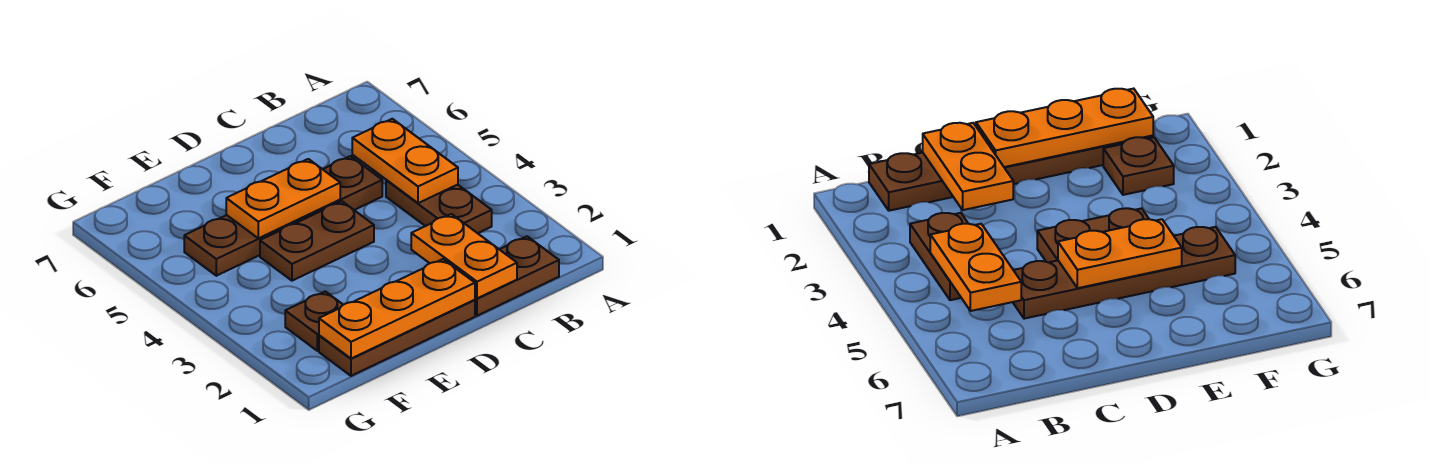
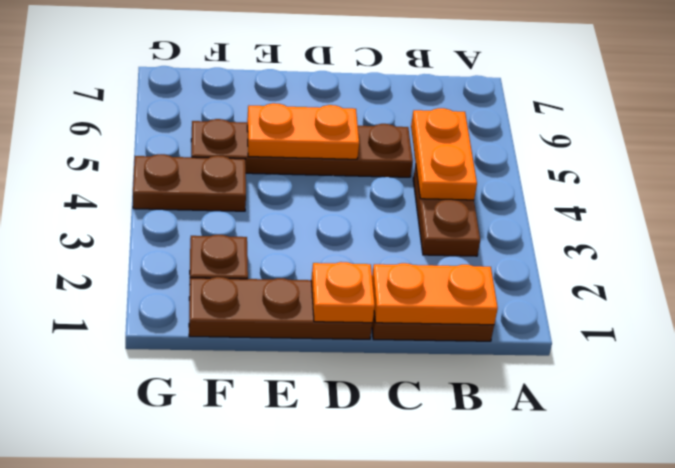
orange 1x2 plate [411,214,517,298] -> orange 1x2 plate turned to [372,263,498,325]
orange 1x3 plate [319,259,475,359] -> orange 1x1 plate [311,262,375,323]
brown 1x2 plate [260,201,374,281] -> brown 1x2 plate moved to [133,154,246,211]

